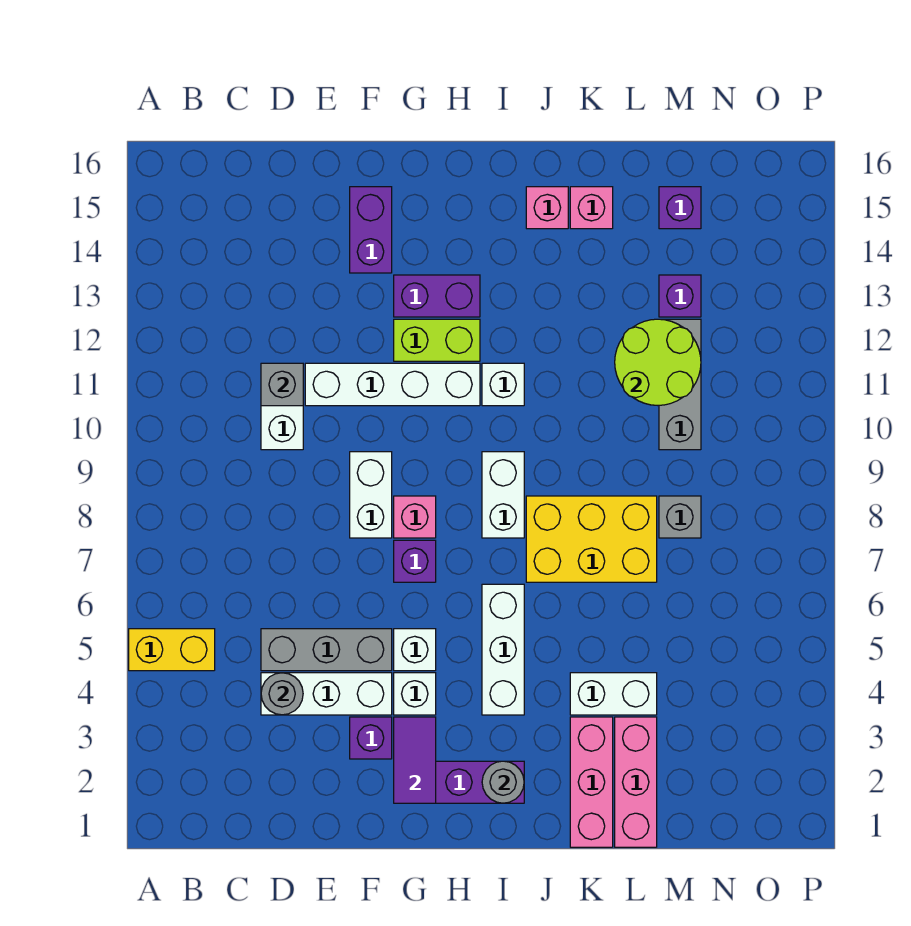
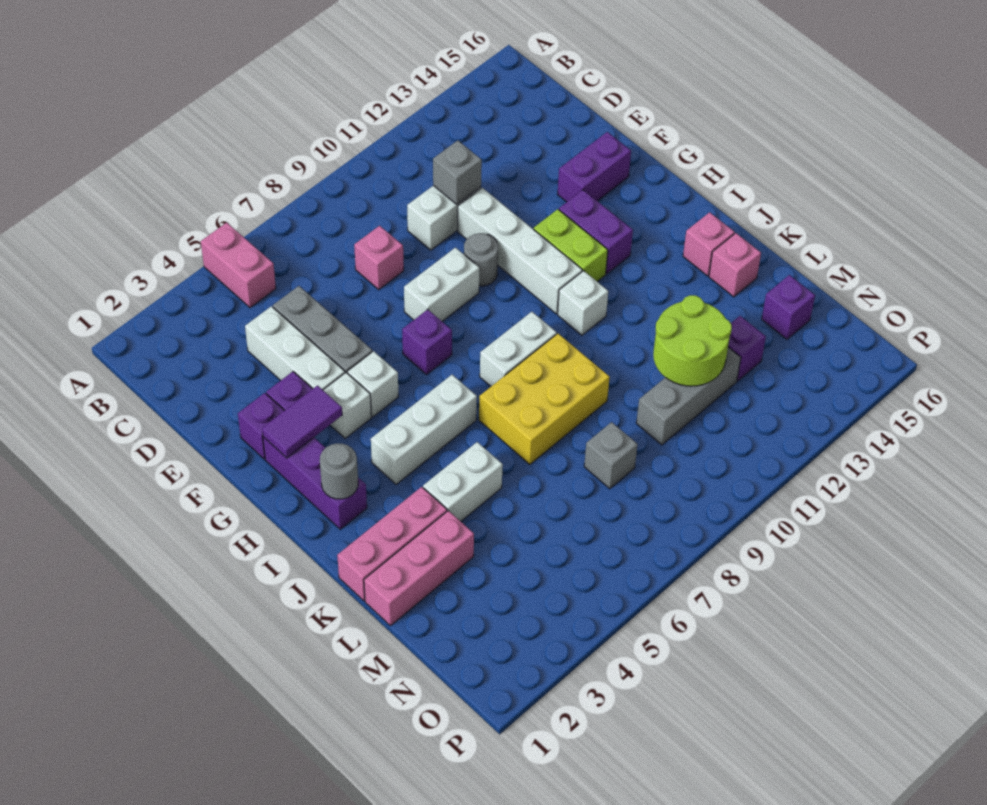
yellow 1x2 brick [129,629,215,671] -> pink 1x2 brick [201,223,276,308]
grey 1x1 round brick [261,673,303,715] -> grey 1x1 round brick moved to [464,233,498,286]
none -> purple 1x1 brick [238,393,285,459]
pink 1x1 brick [394,496,436,538] -> pink 1x1 brick moved to [354,226,404,290]
yellow 2x3 brick [526,496,657,582] -> yellow 2x3 brick turned to [479,334,610,464]
white 1x2 brick [570,673,657,715] -> white 1x2 brick turned to [423,442,503,521]

